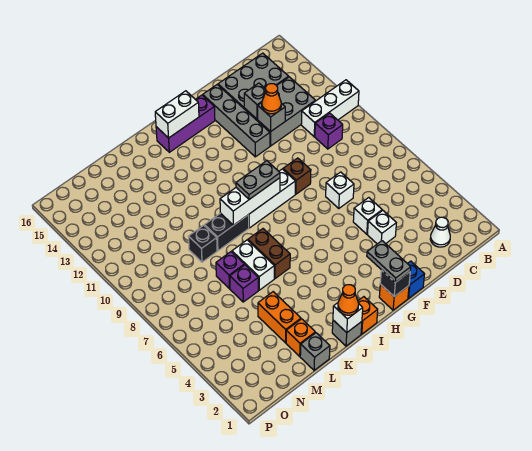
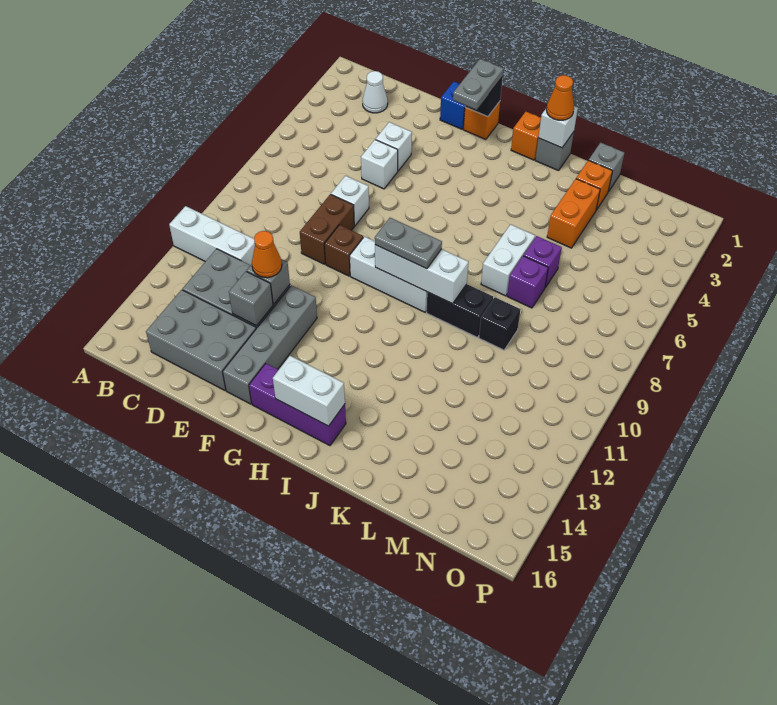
purple 1x1 brick [315,113,343,149] -> none
brown 1x2 brick [248,229,290,279] -> brown 1x2 brick moved to [300,194,354,264]

